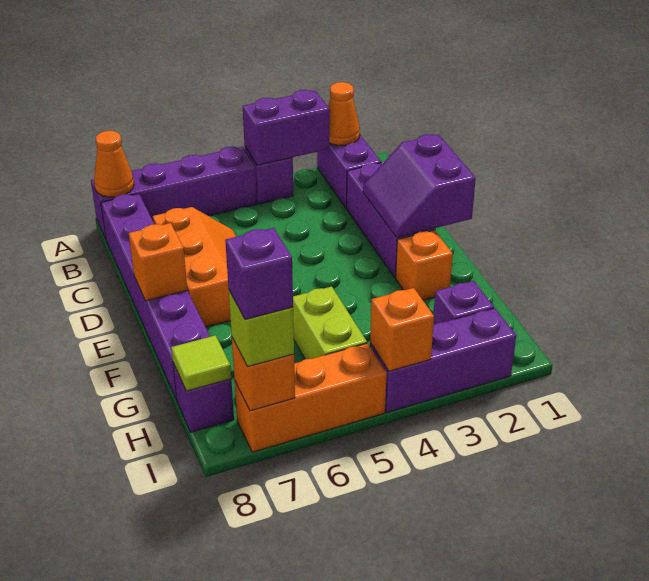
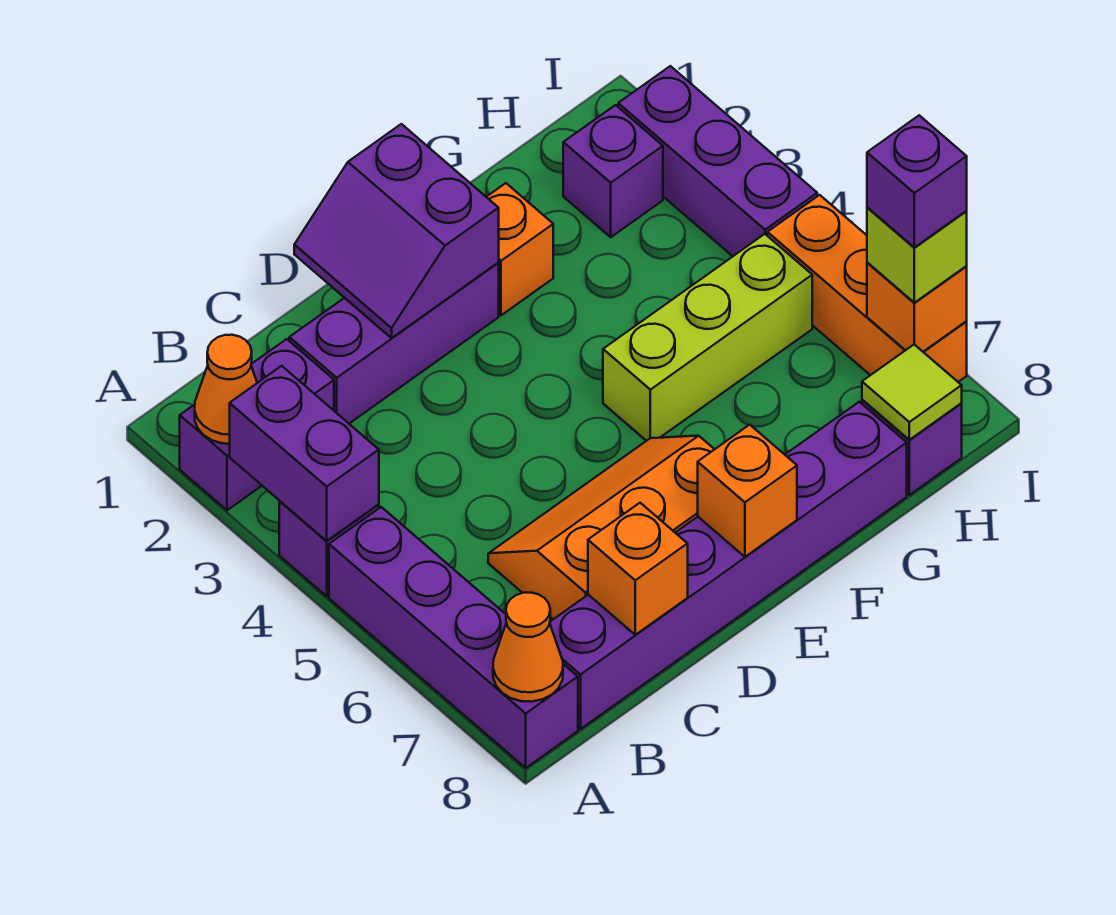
purple 2x2 slope [363,134,476,238] -> purple 2x2 slope turned to [294,124,499,338]
lime 1x2 brick [293,286,367,359] -> lime 1x3 brick [603,234,812,441]
orange 1x1 brick [370,288,434,371] -> orange 1x1 brick moved to [588,503,688,635]

